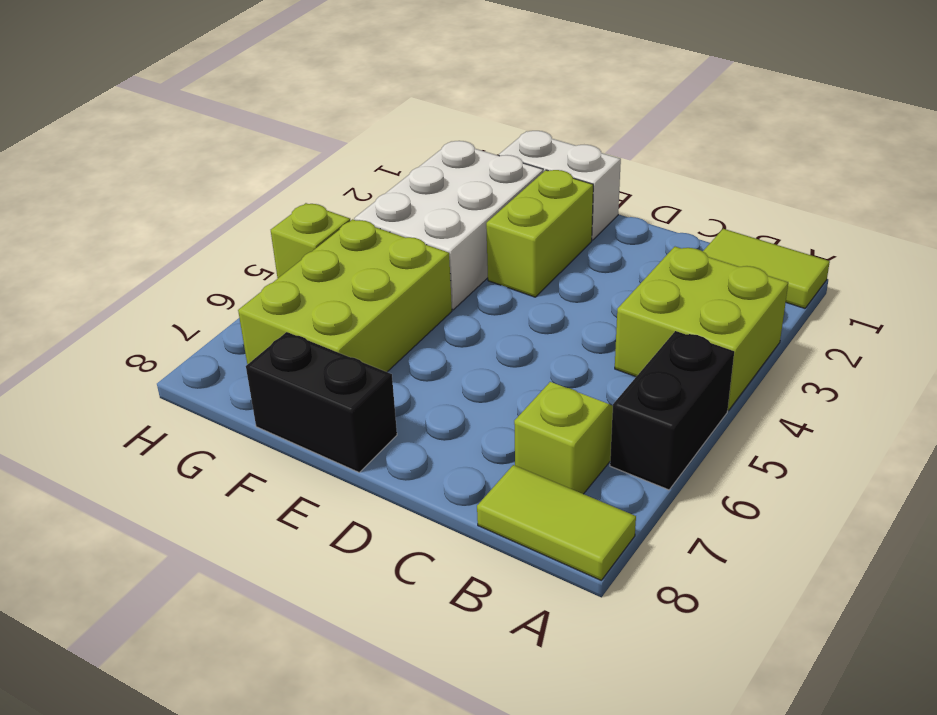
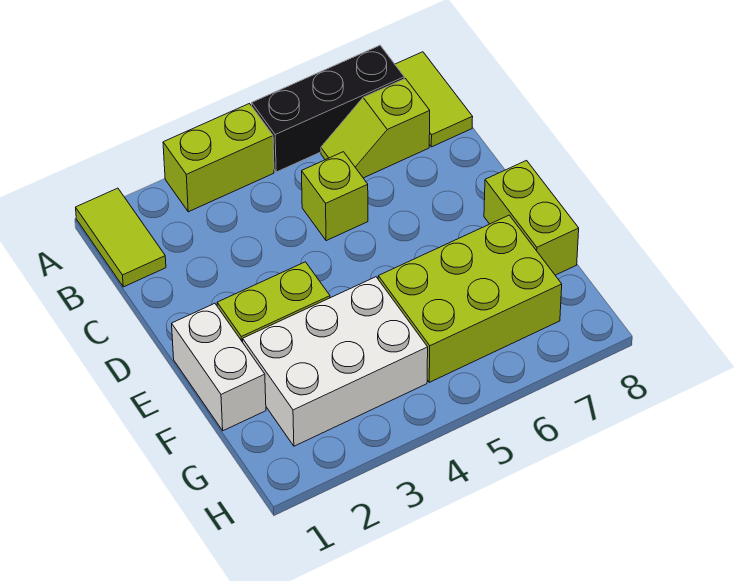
lime 2x2 brick [615,247,788,411] -> lime 1x2 brick [163,104,274,212]
black 1x2 brick [610,331,734,490] -> black 1x3 brick [252,45,404,172]
black 1x2 brick [246,332,397,472] -> lime 1x2 brick [484,161,579,275]
lime 1x1 brick [271,203,350,278] -> lime 1x1 brick moved to [302,152,368,241]

